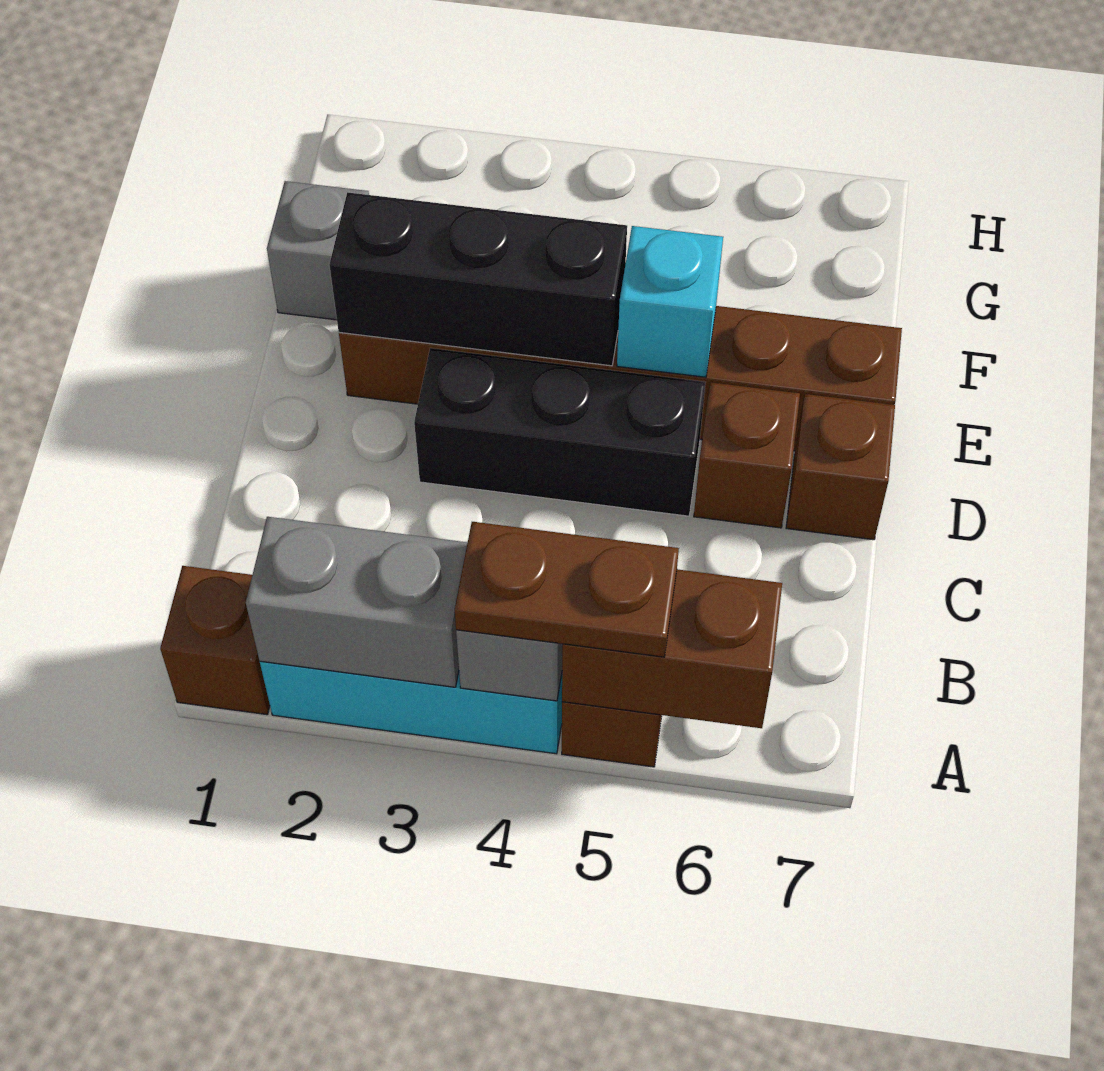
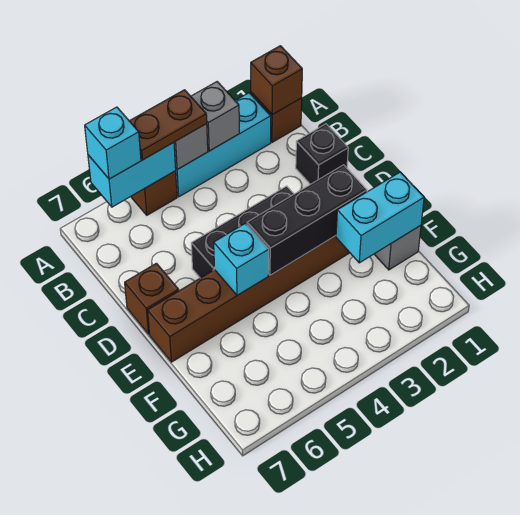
grey 1x2 brick [246,517,468,687] -> grey 1x1 brick [191,82,239,151]
brown 1x2 brick [562,569,782,728] -> cyan 1x2 brick [88,142,176,207]
none -> cyan 1x1 brick [85,107,141,179]
none -> black 1x1 brick [296,124,348,184]
brown 1x1 brick [694,382,800,528] -> brown 1x1 brick moved to [251,46,302,115]
none -> cyan 1x2 brick [336,172,424,263]

